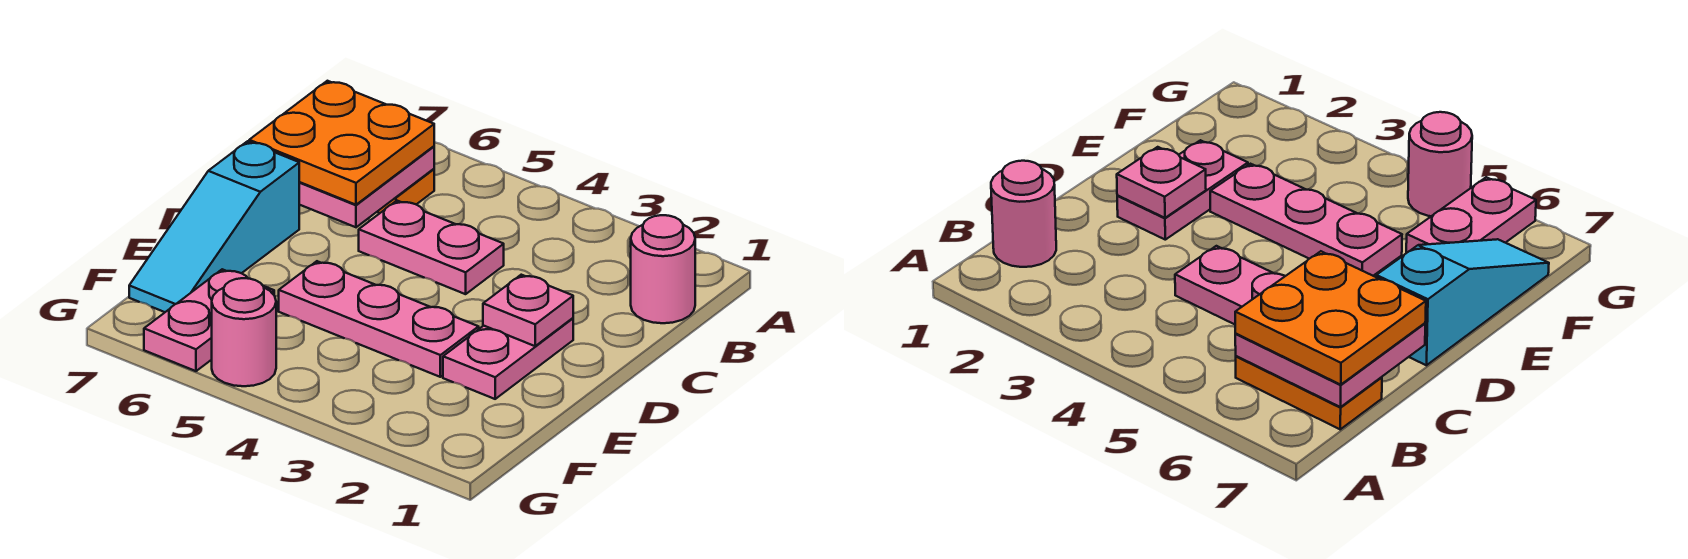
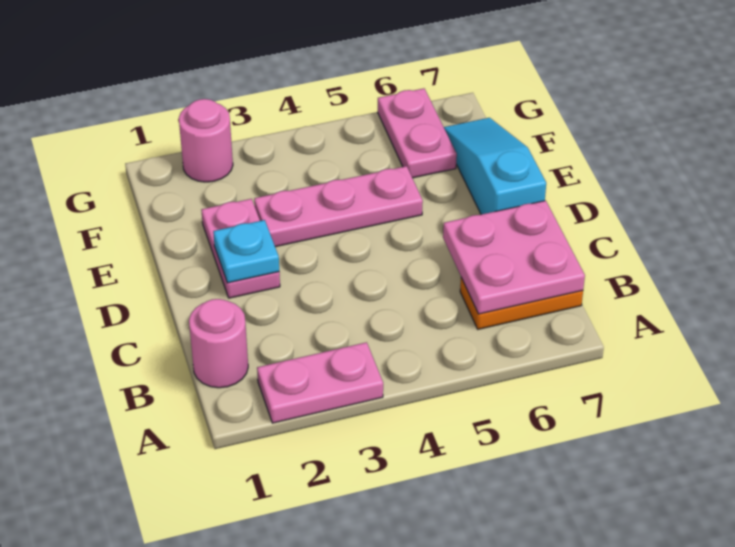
orange 2x2 plate [249,81,434,205] -> none
pink 1x2 plate [359,201,504,294] -> pink 1x2 plate moved to [257,342,383,423]
pink 1x1 plate [483,275,573,346] -> cyan 1x1 plate [213,220,279,283]
pink 1x1 round brick [212,278,276,386] -> pink 1x1 round brick moved to [179,99,233,182]

